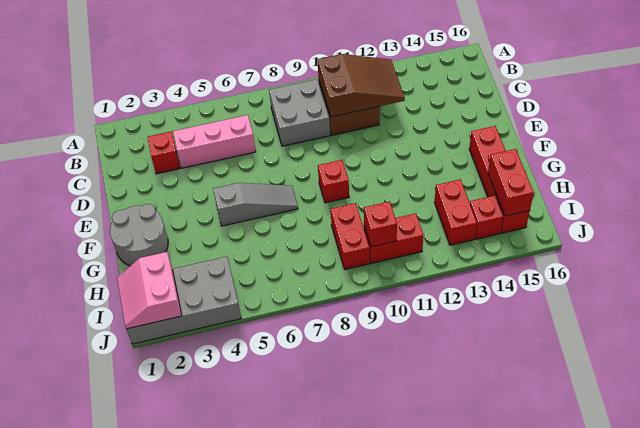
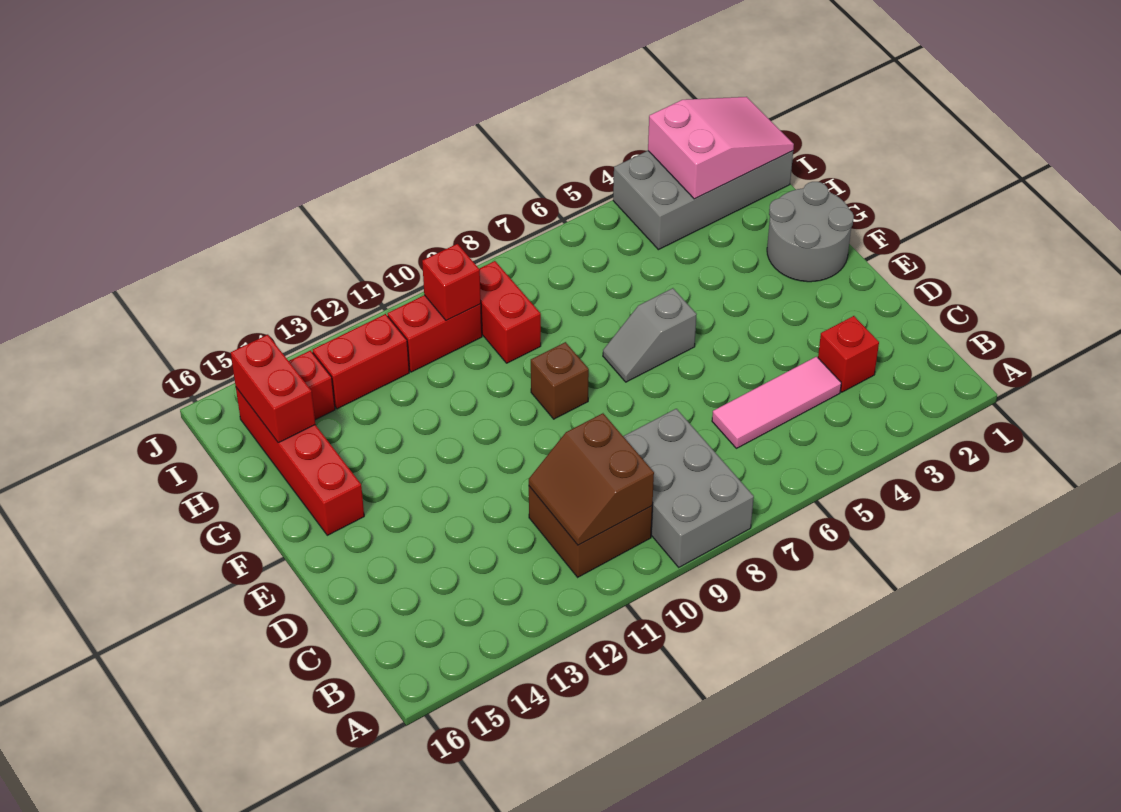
grey 2x2 brick [269,79,330,146] -> grey 2x3 brick [623,409,754,567]
brown 2x3 slope [317,54,405,117] -> brown 2x2 slope [529,413,654,545]
pink 1x3 brick [173,115,256,168] -> pink 1x3 tile [712,357,841,448]
grey 1x3 slope [213,183,298,226] -> grey 1x2 slope [603,288,697,382]
red 1x1 brick [318,160,349,203] -> brown 1x1 brick [531,342,589,419]
red 1x2 brick [435,179,477,245] -> red 1x2 brick turned to [312,314,409,409]
pink 2x2 slope [117,252,182,329] -> pink 2x3 slope [648,97,794,199]

